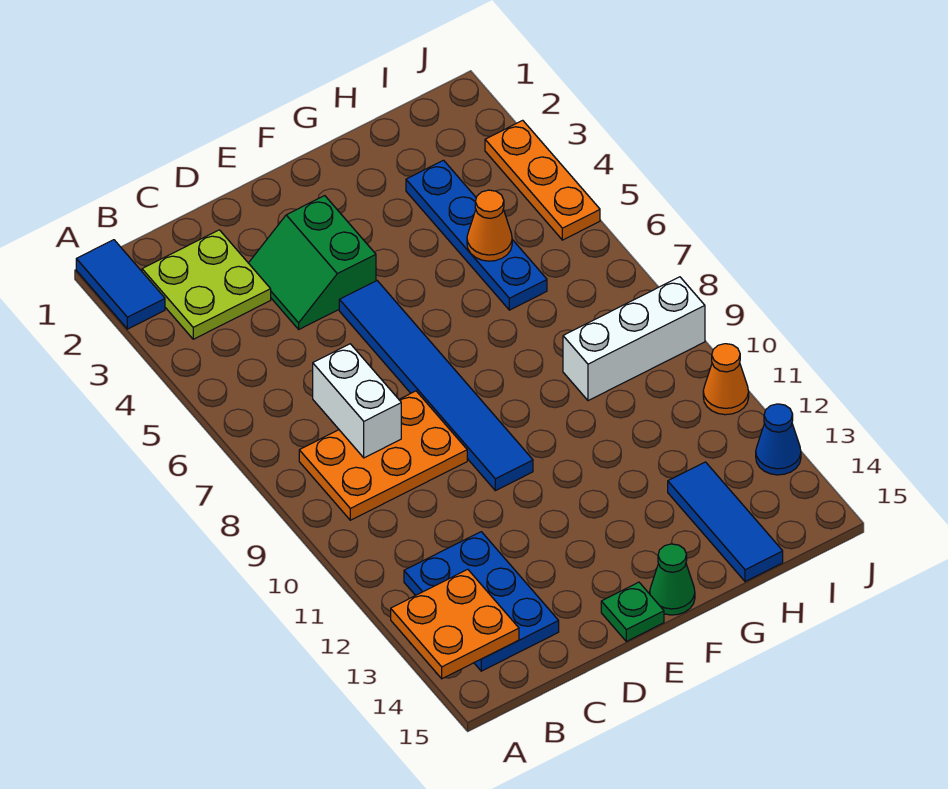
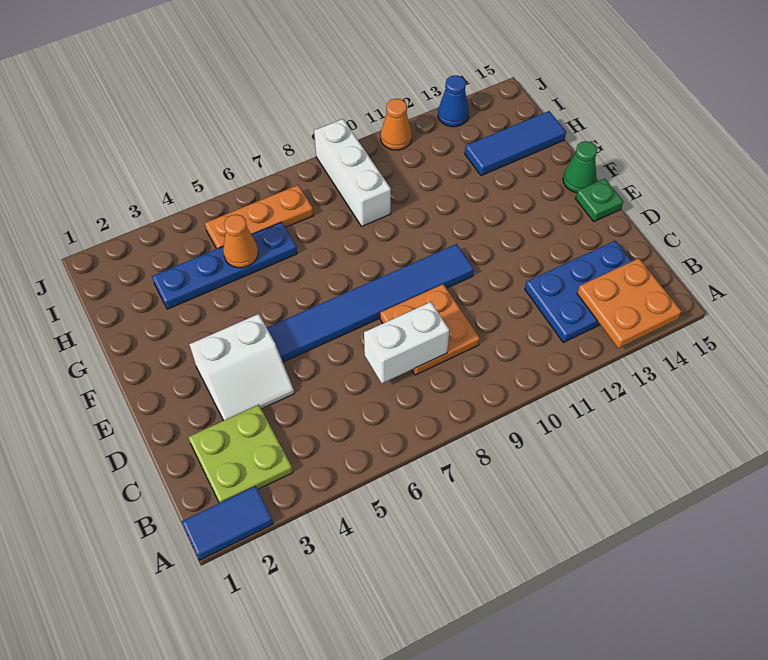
orange 2x3 plate [299,391,467,520] -> orange 2x2 plate [380,284,480,375]
green 2x2 slope [249,196,376,329] -> white 2x2 slope [189,314,294,421]
orange 1x3 plate [485,120,600,240] -> orange 1x3 plate moved to [205,185,314,249]

